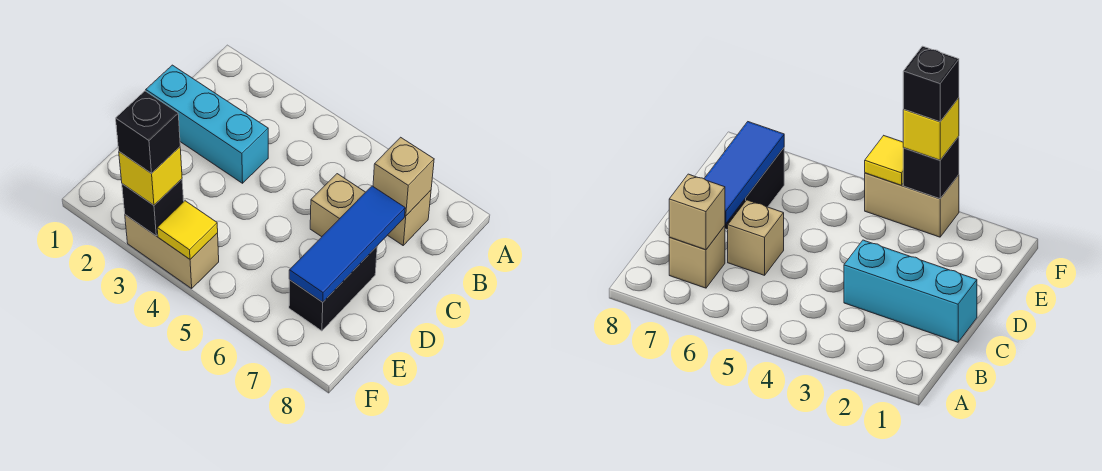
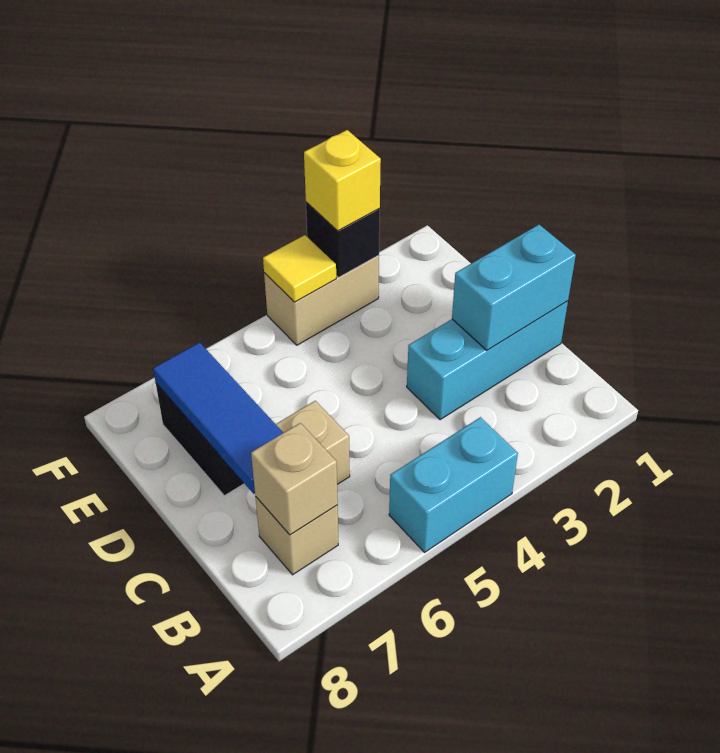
none -> cyan 1x2 brick [389,417,518,552]
none -> cyan 1x2 brick [452,225,576,350]
black 1x1 brick [116,91,180,174] -> none

